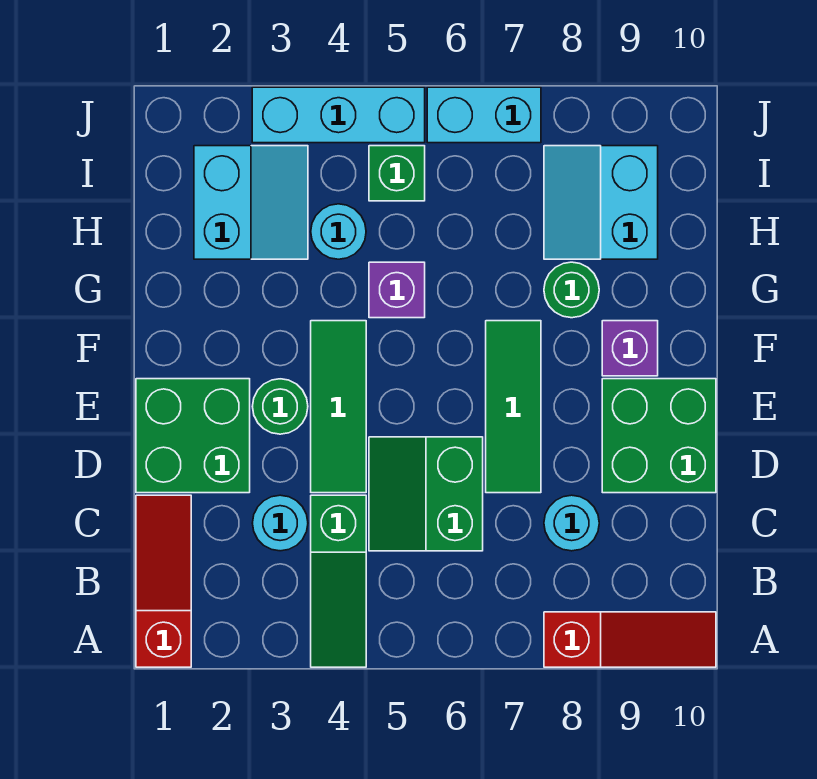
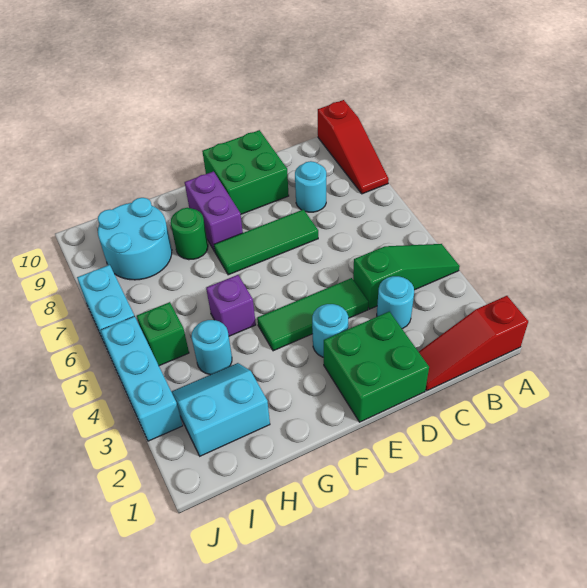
red 1x3 slope [544,612,716,667] -> red 1x3 slope turned to [318,100,389,194]
green 2x2 slope [369,437,483,551] -> none
green 1x1 round brick [252,379,308,434] -> cyan 1x1 round brick [312,304,348,357]
purple 1x1 brick [602,321,658,376] -> purple 1x2 brick [185,171,243,252]
cyan 2x2 slope [544,146,658,259] -> cyan 2x2 round brick [98,198,172,280]

